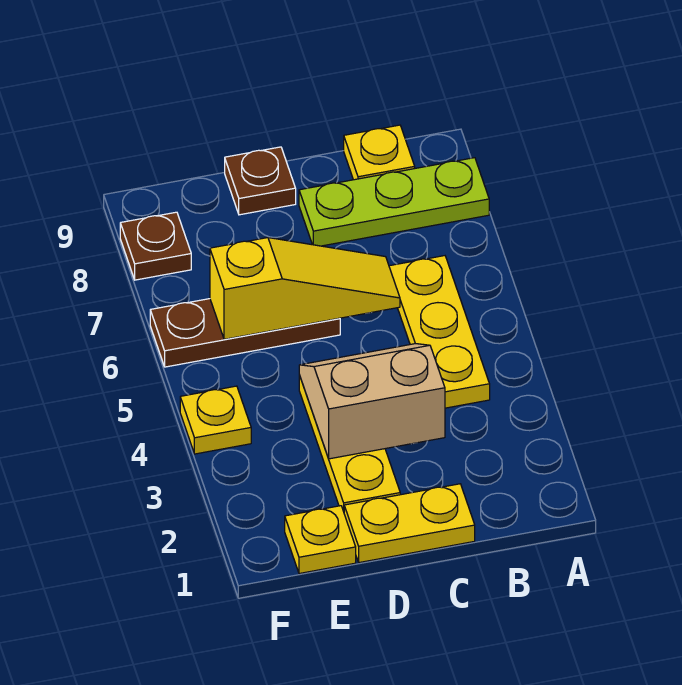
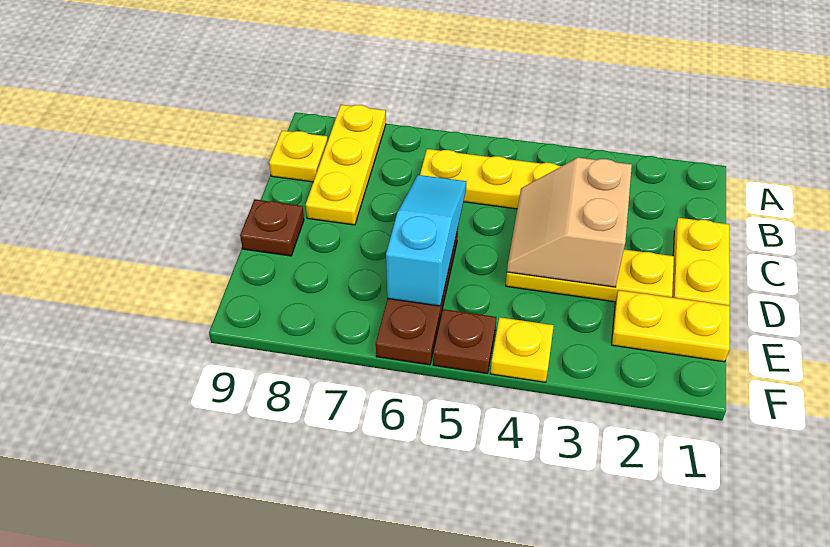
lime 1x3 plate [299,158,489,246] -> yellow 1x3 plate [306,105,386,225]
yellow 1x3 slope [210,238,400,339] -> cyan 1x3 slope [386,175,466,306]
yellow 1x1 plate [285,506,356,574] -> yellow 1x2 plate [612,290,730,362]
brown 1x1 plate [120,212,191,280] -> brown 1x1 plate moved to [433,309,496,373]

